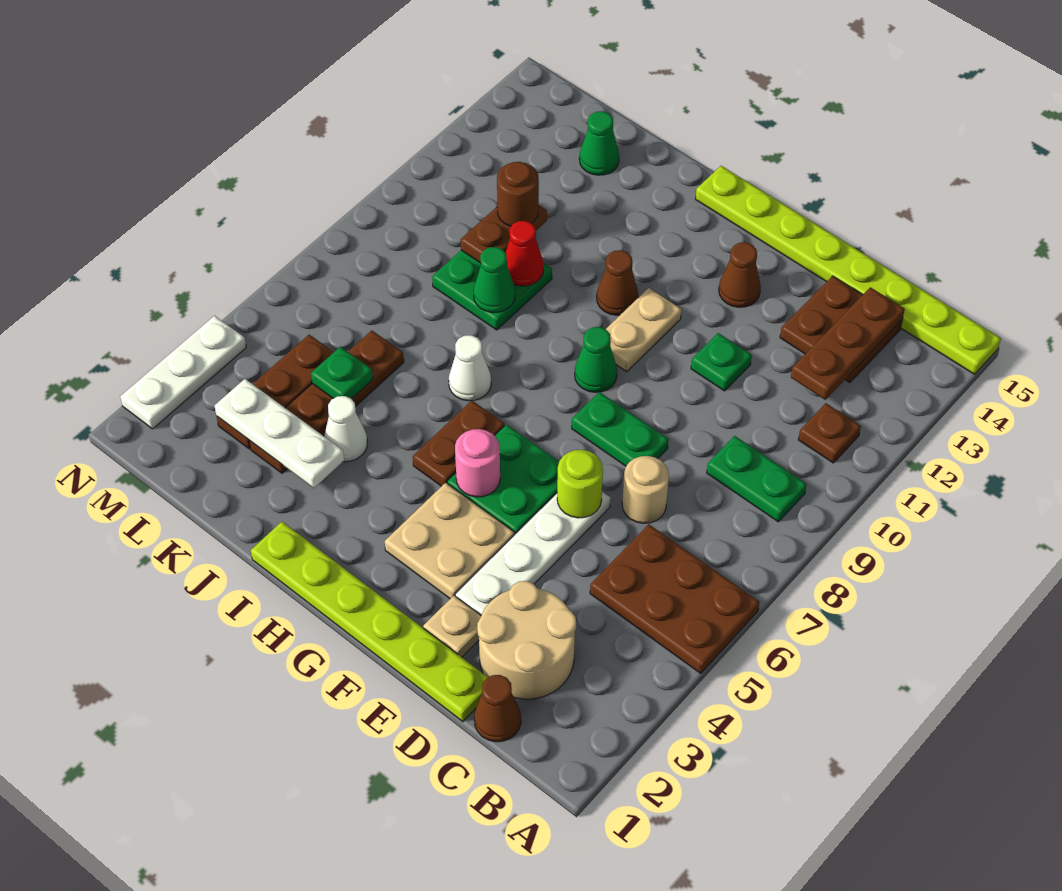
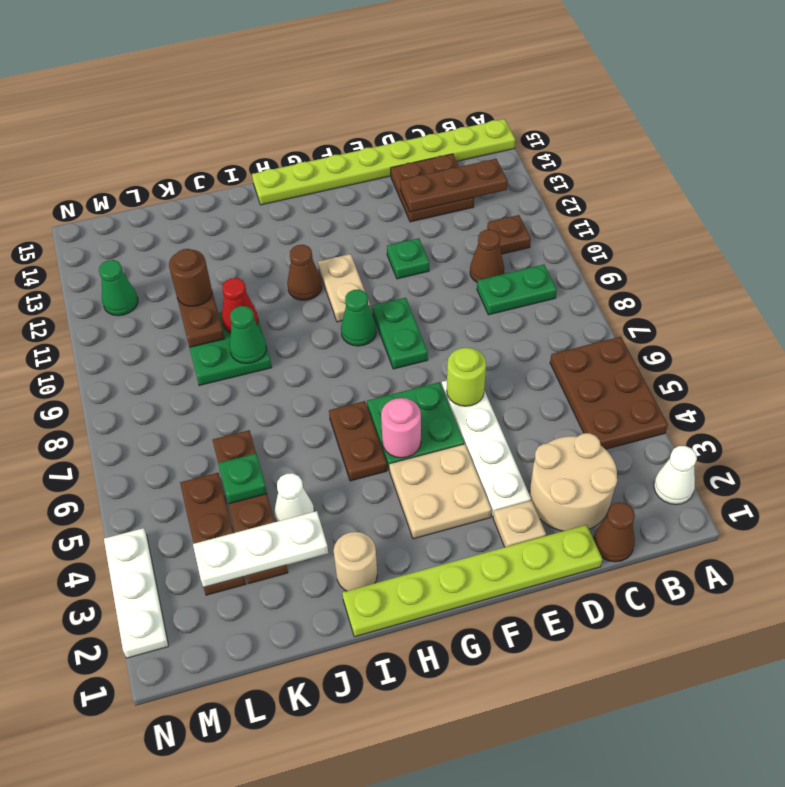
brown 2x3 plate [590,524,759,674] -> brown 2x3 plate turned to [550,337,668,449]
brown 1x3 plate [791,287,905,400] -> brown 1x3 plate turned to [400,159,508,212]
tan 1x1 round brick [622,456,669,523] -> tan 1x1 round brick moved to [334,532,377,591]
green 1x2 plate [572,392,668,466] -> green 1x2 plate turned to [372,298,428,369]
brown 1x1 cone [719,242,761,307] -> brown 1x1 cone moved to [470,230,504,282]
white 1x1 cone [449,335,491,401] -> white 1x1 cone moved to [654,446,697,505]
green 1x1 cone [579,111,619,175] -> green 1x1 cone moved to [99,260,138,316]

